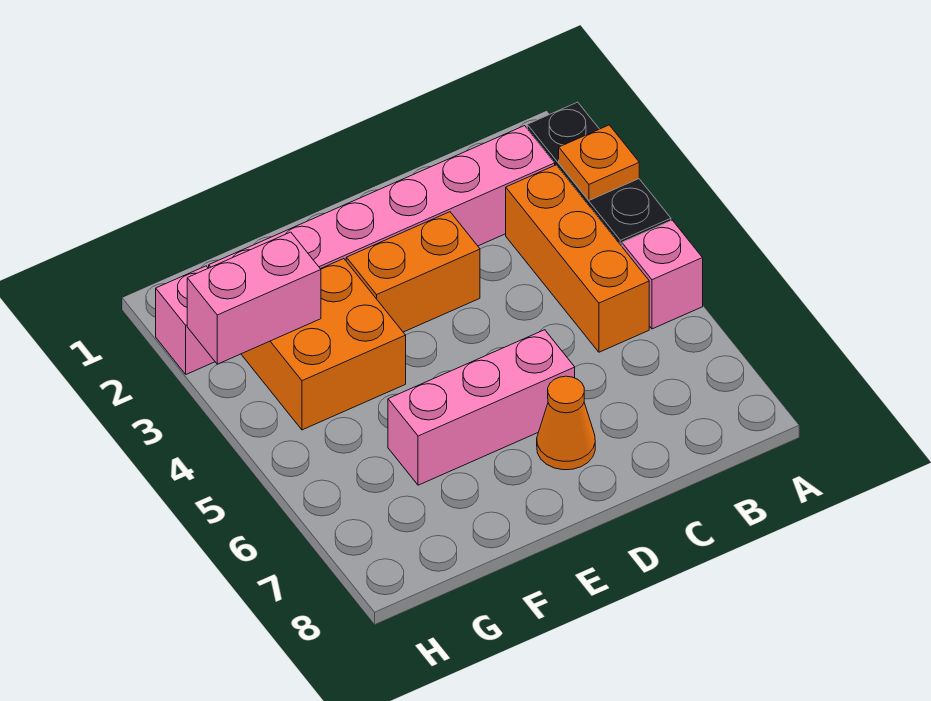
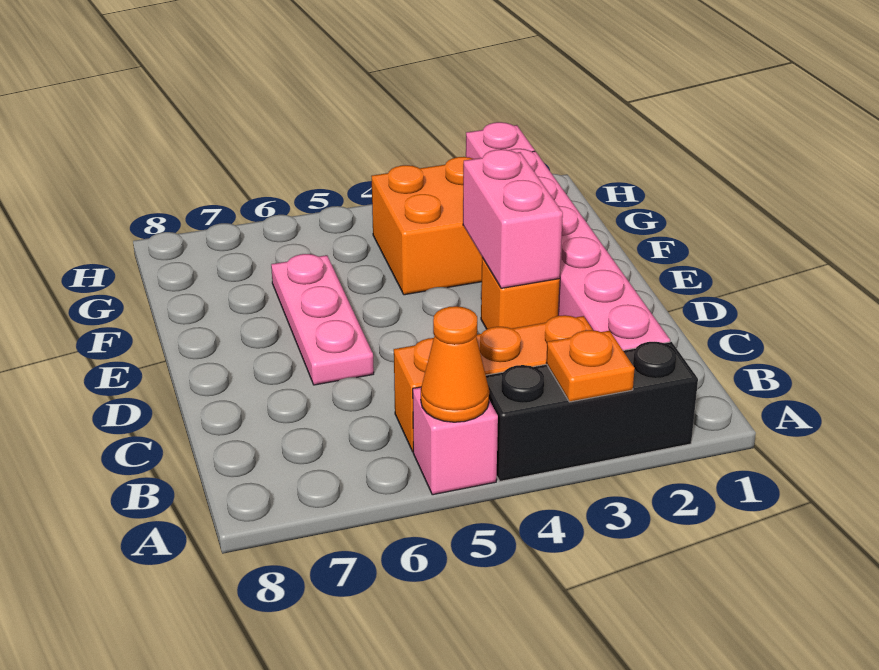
orange 1x2 brick [346,212,480,332] -> orange 1x1 brick [481,258,560,329]
pink 1x3 brick [388,330,575,485] -> pink 1x3 plate [271,254,374,385]
orange 1x1 cone [537,376,595,470] -> orange 1x1 cone moved to [421,306,489,422]
pink 1x2 brick [187,232,321,364] -> pink 1x2 brick moved to [463,149,563,288]

